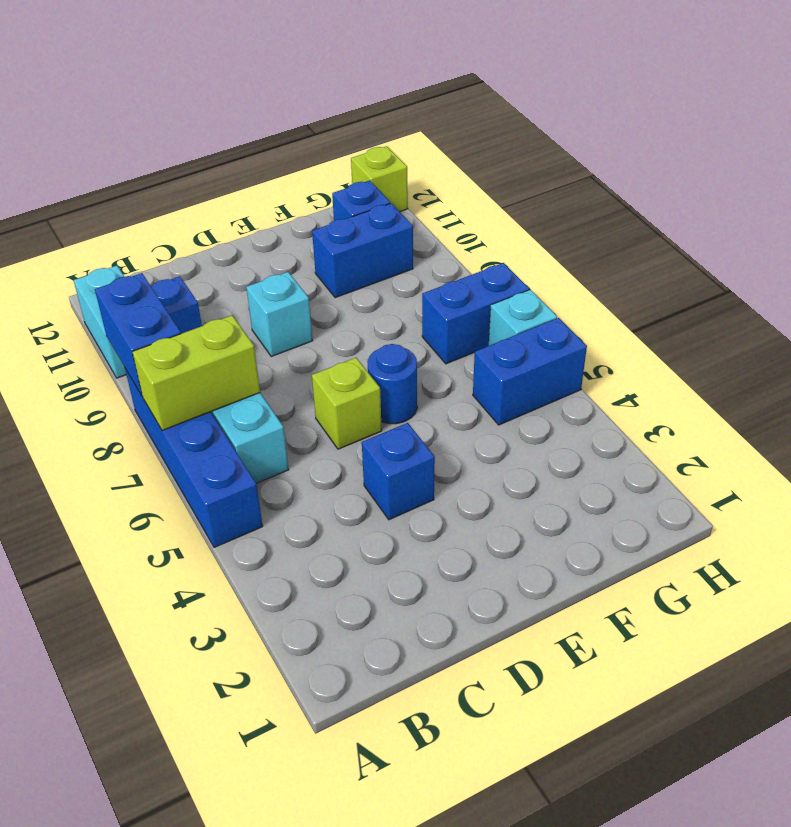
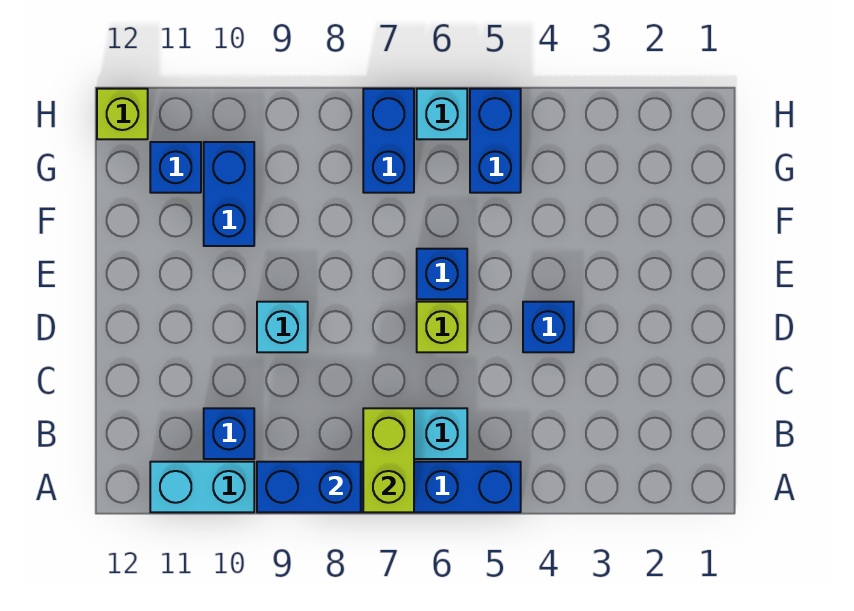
blue 1x1 round brick [367,344,417,424] -> blue 1x1 brick [417,249,467,299]

